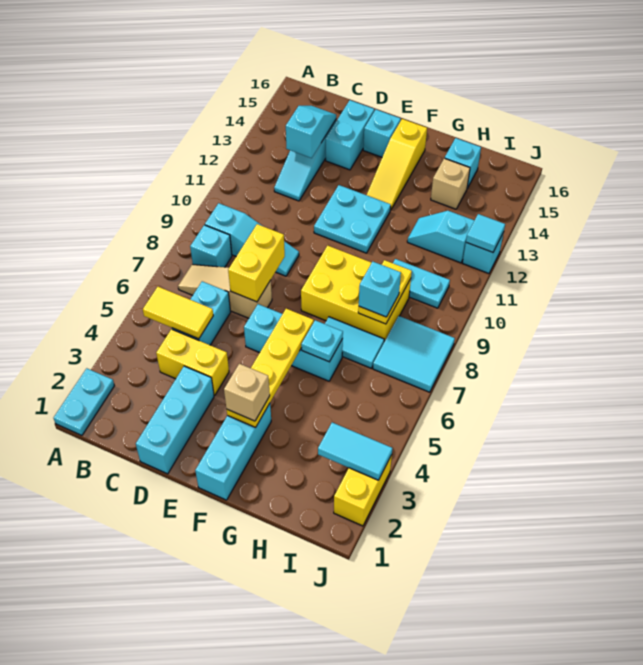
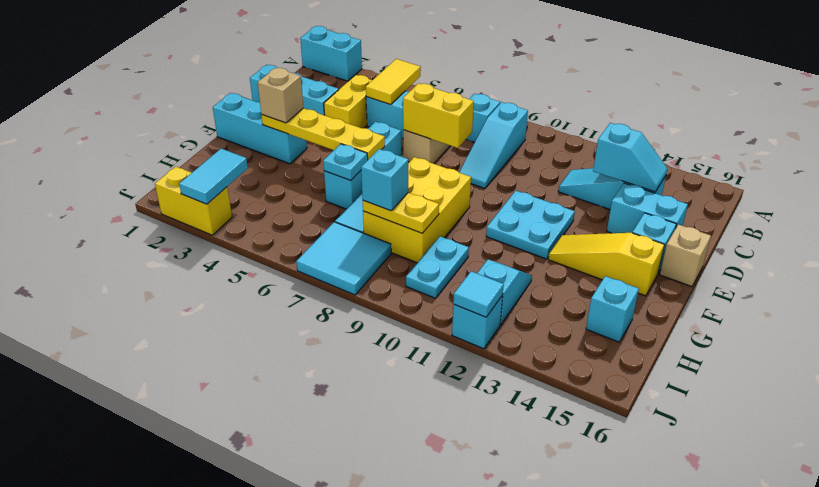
cyan 1x2 plate [54,368,114,435] -> cyan 1x2 brick [300,26,362,81]
tan 1x1 brick [431,158,470,209] -> tan 1x1 brick moved to [660,224,711,286]

